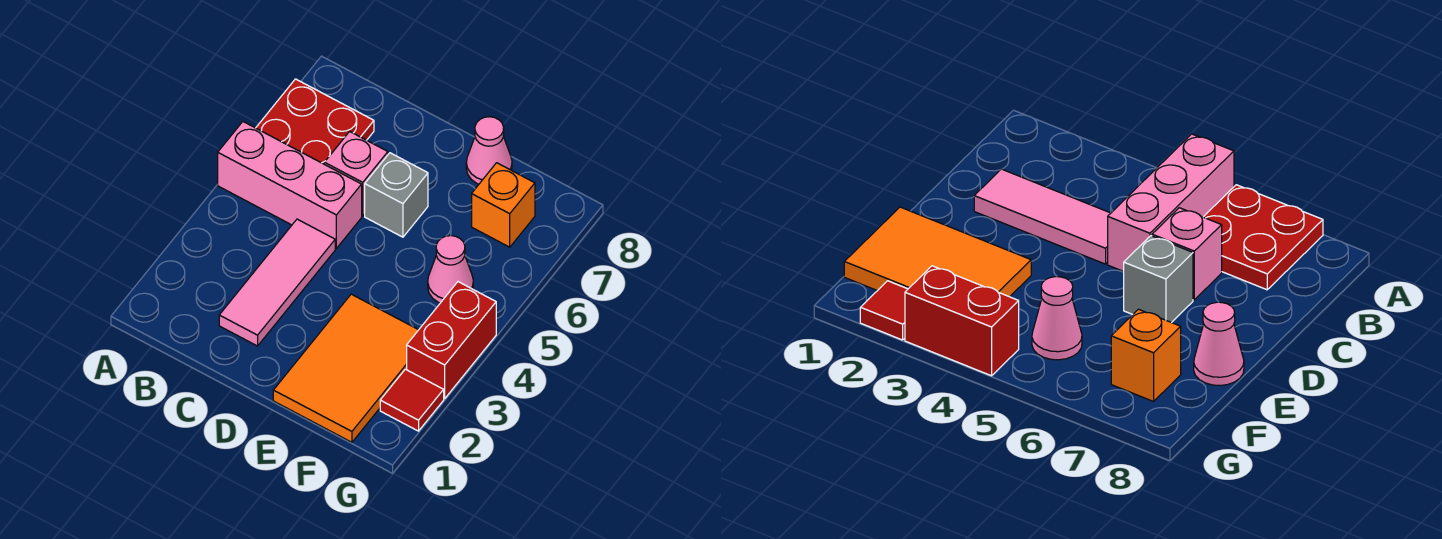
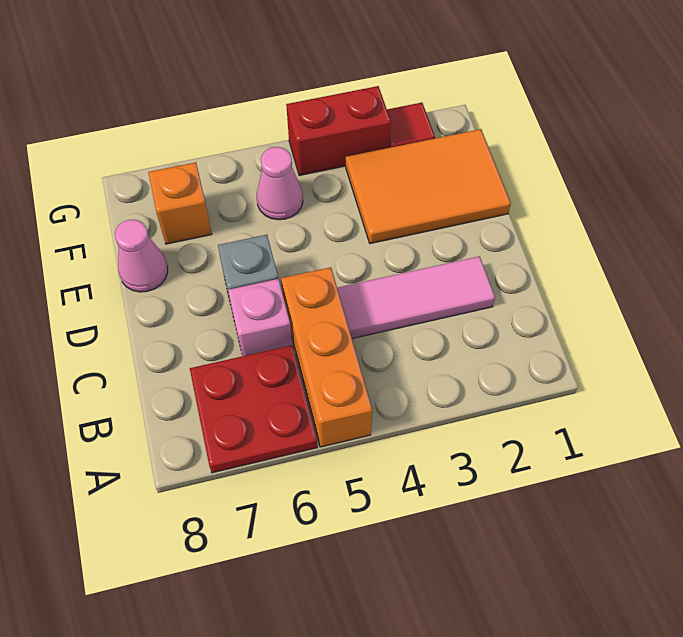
pink 1x3 brick [218,122,362,248] -> orange 1x3 brick [281,267,372,447]

